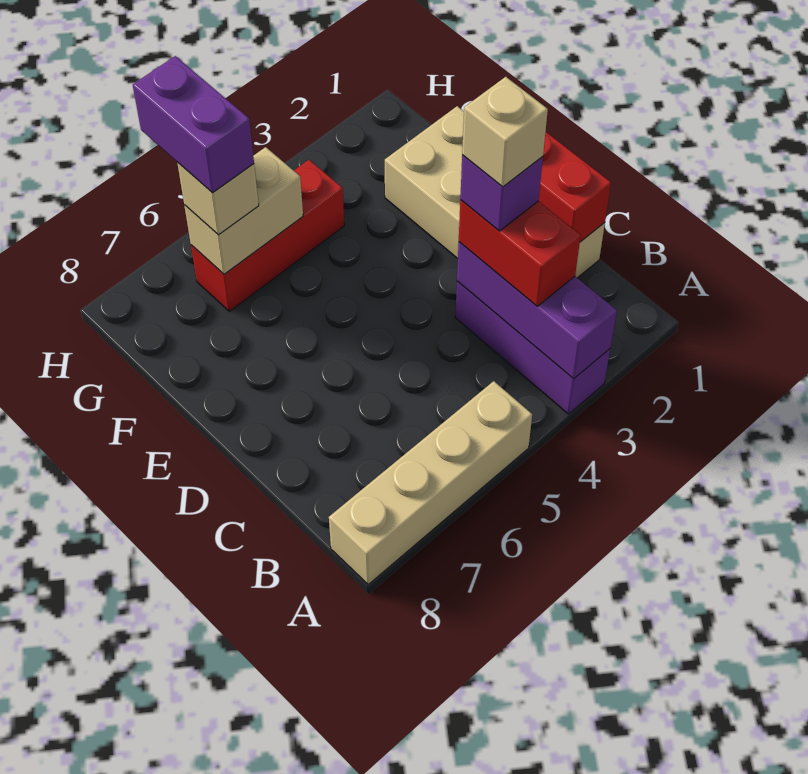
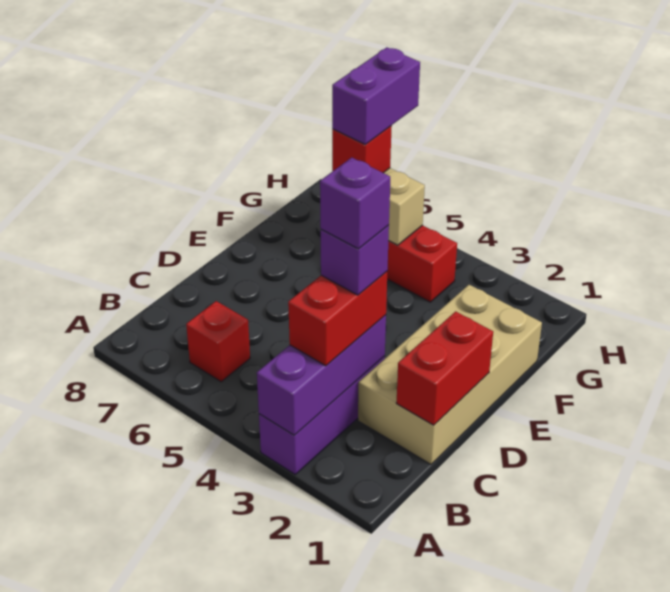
tan 1x4 brick [329,381,532,584] -> none
none -> red 1x1 brick [186,301,250,382]
tan 1x1 brick [462,77,548,187] -> purple 1x1 brick [320,157,390,249]
tan 1x1 brick [177,162,259,235] -> red 1x1 brick [332,126,392,173]

